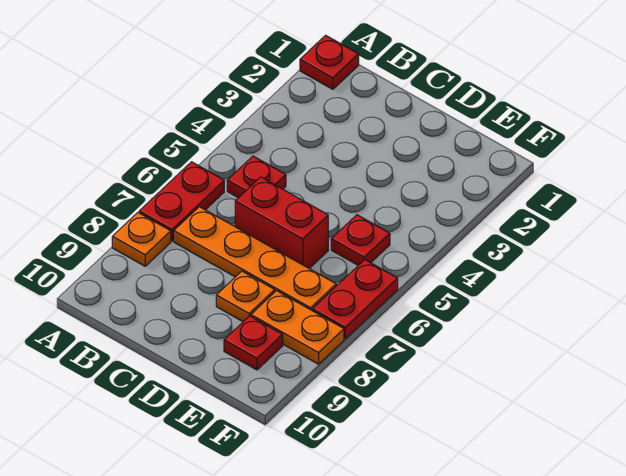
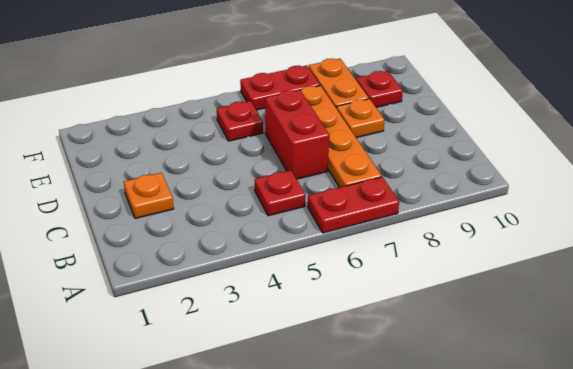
red 1x1 plate [300,35,359,89] -> none
orange 1x1 plate [112,213,171,266] -> orange 1x1 plate moved to [124,173,174,218]

